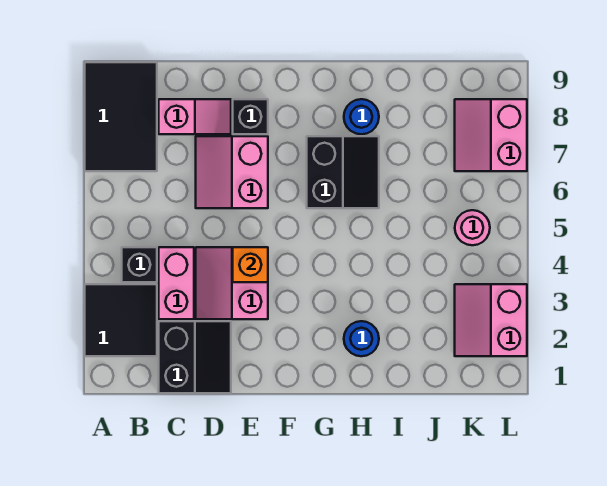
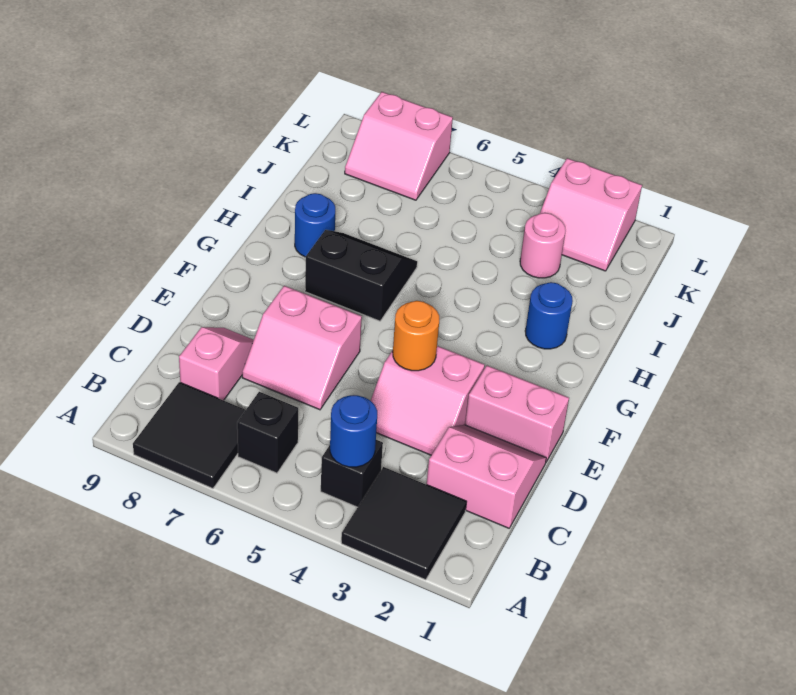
black 2x3 tile [85,62,157,171] -> black 2x2 tile [133,382,245,488]
none -> blue 1x1 round brick [330,395,377,467]
black 2x2 slope [159,321,231,393] -> pink 2x2 slope [427,425,546,528]
pink 1x2 brick [159,247,194,319] -> pink 1x2 brick moved to [465,366,569,462]
orange 1x1 brick [233,247,268,282] -> orange 1x1 round brick [393,301,439,371]
black 1x1 brick [233,99,268,134] -> black 1x1 brick moved to [237,392,298,473]
pink 1x1 round brick [455,210,490,245] -> pink 1x1 round brick moved to [520,213,566,278]

